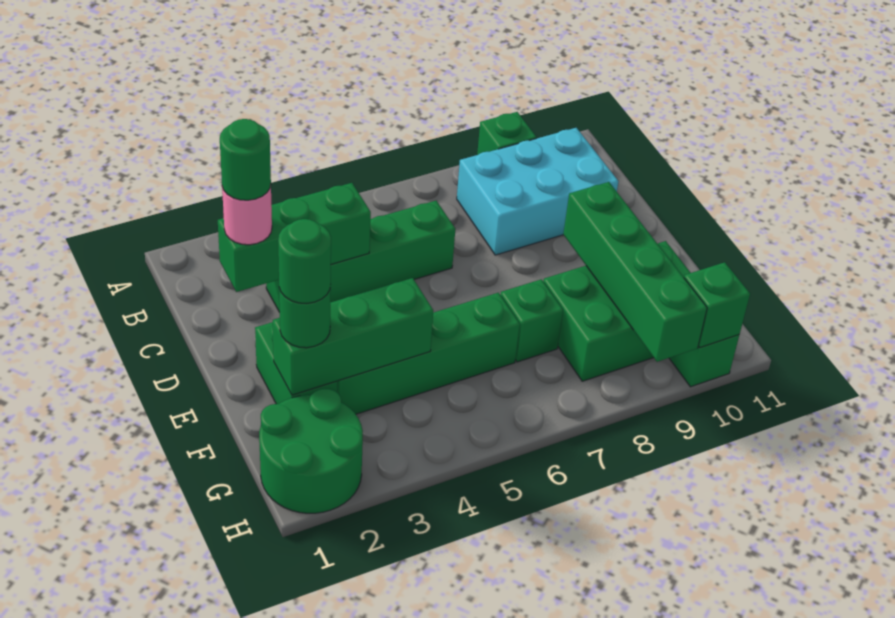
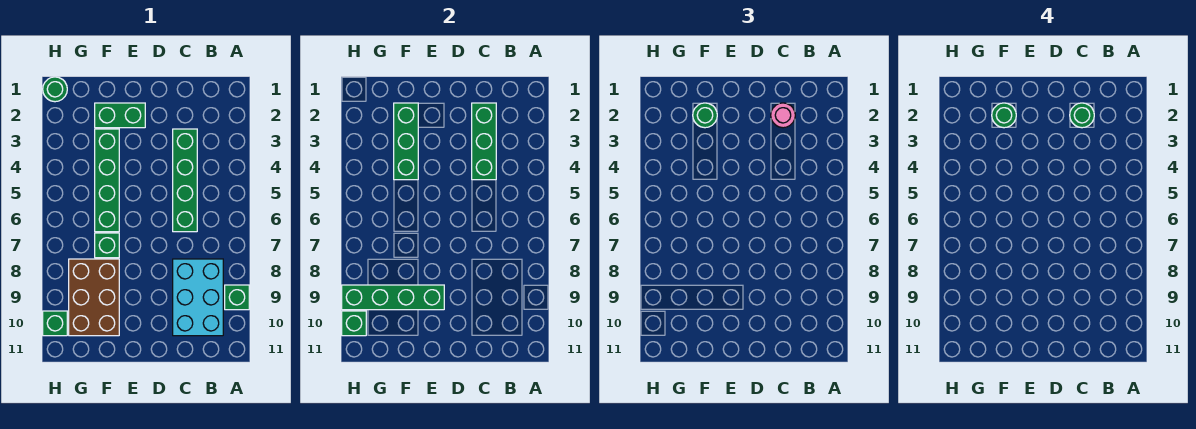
green 2x3 brick [543,241,691,381] -> brown 2x3 brick [69,259,119,336]
green 2x2 round brick [259,388,363,513] -> green 1x1 round brick [43,77,67,102]

